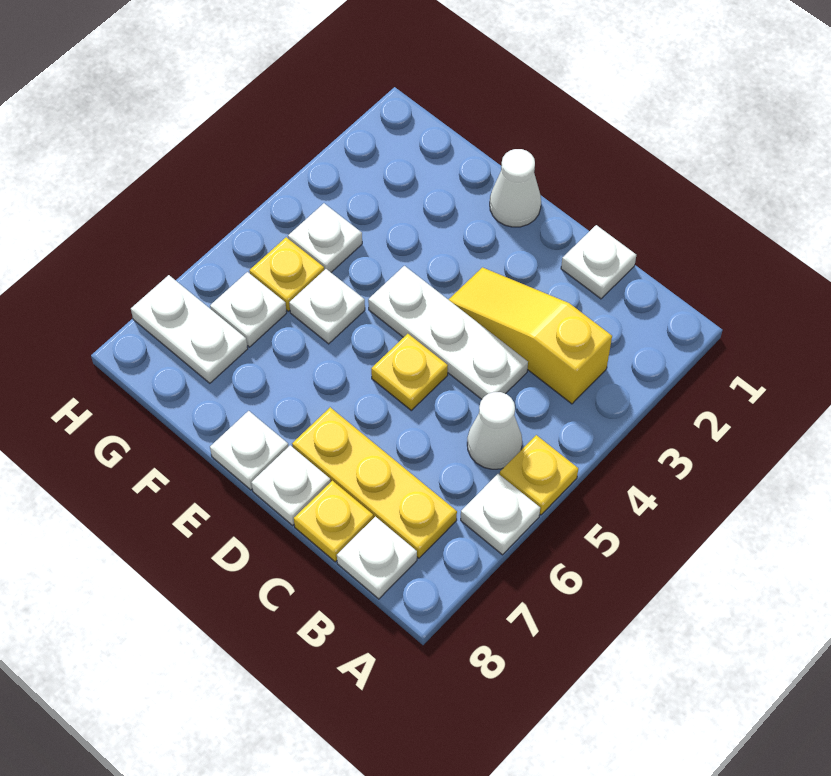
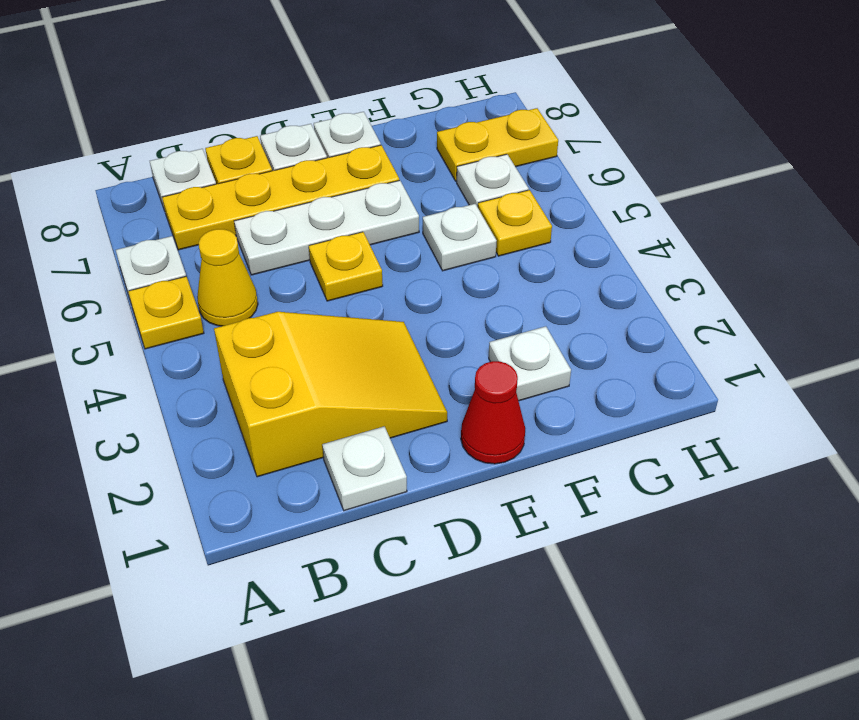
yellow 1x3 slope [448,267,612,404] -> yellow 2x3 slope [214,312,447,477]
white 1x1 cone [467,392,522,469] -> yellow 1x1 cone [197,229,258,326]
yellow 1x3 plate [292,407,457,558] -> yellow 1x4 plate [162,145,399,250]
white 1x3 plate [368,266,528,399] -> white 1x3 plate moved to [234,180,419,275]
white 1x1 cone [490,149,541,227] -> red 1x1 cone [461,361,525,464]
white 1x1 plate [288,203,362,272] -> white 1x1 plate moved to [489,326,571,401]
white 1x2 plate [131,275,248,383] -> yellow 1x2 plate [437,108,558,181]

